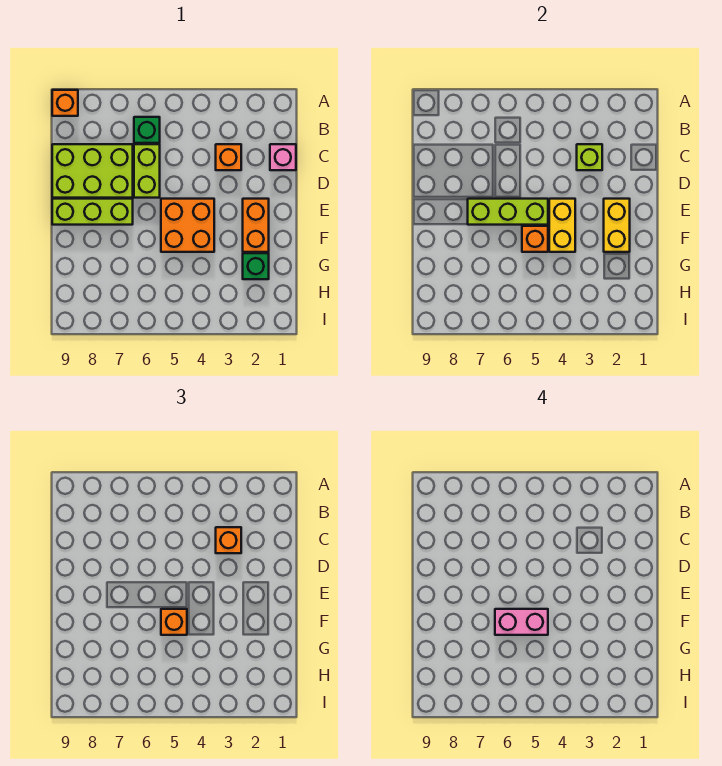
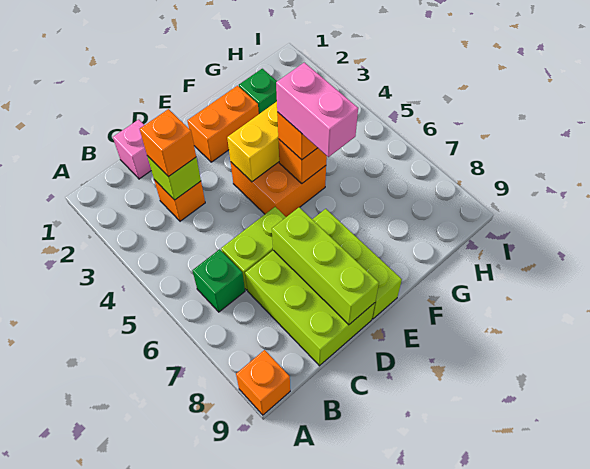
yellow 1x2 brick [604,199,630,252] -> none
lime 1x3 brick [468,199,548,225] -> lime 1x3 brick moved to [272,207,379,325]

